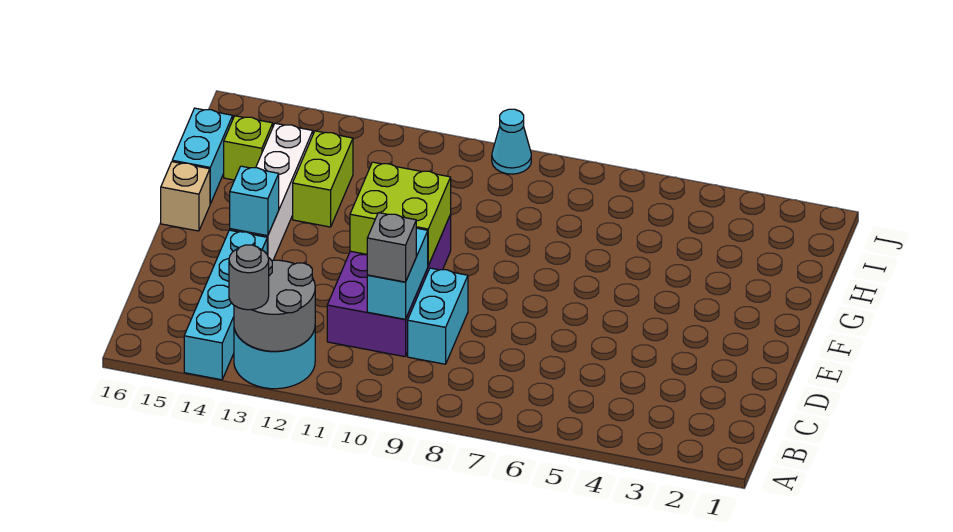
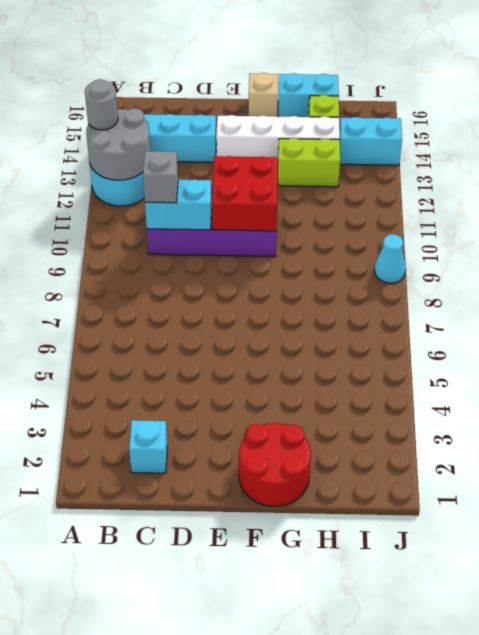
cyan 1x2 brick [408,268,468,364] -> cyan 1x2 brick moved to [340,117,402,165]
lime 2x2 brick [350,162,451,266] -> red 2x2 brick [212,156,278,231]
cyan 1x1 brick [230,166,279,236] -> cyan 1x1 brick moved to [129,420,167,473]
none -> red 2x2 round brick [239,423,311,506]

